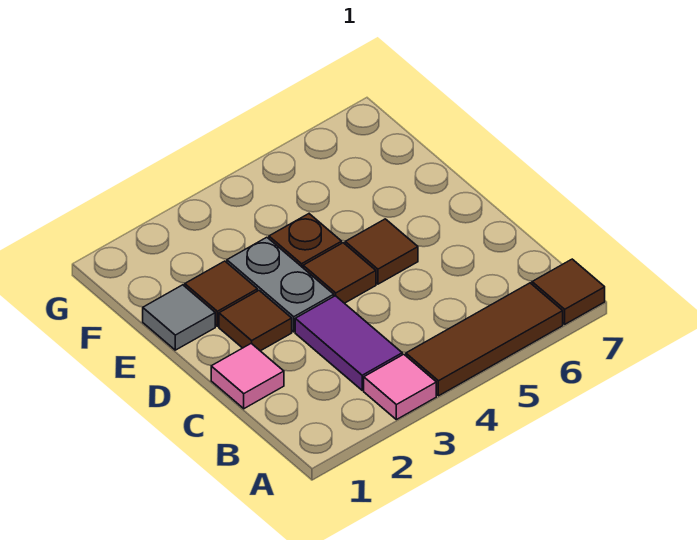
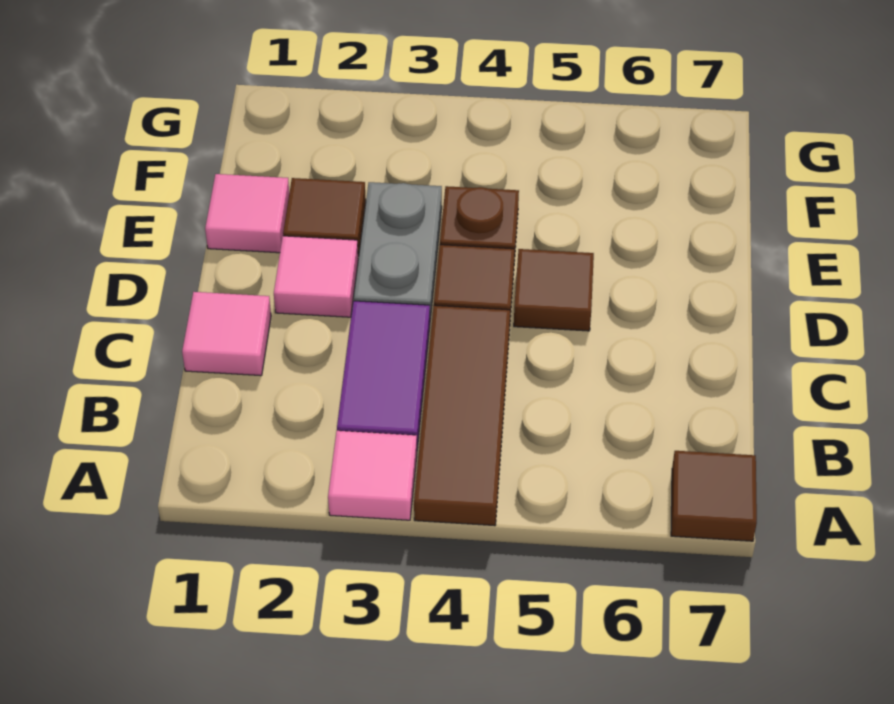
brown 1x3 tile [406,283,563,396] -> brown 1x3 tile turned to [414,305,510,526]
brown 1x1 tile [219,291,292,351] -> pink 1x1 tile [274,236,358,317]
grey 1x1 tile [143,285,215,350] -> pink 1x1 tile [205,174,289,253]

